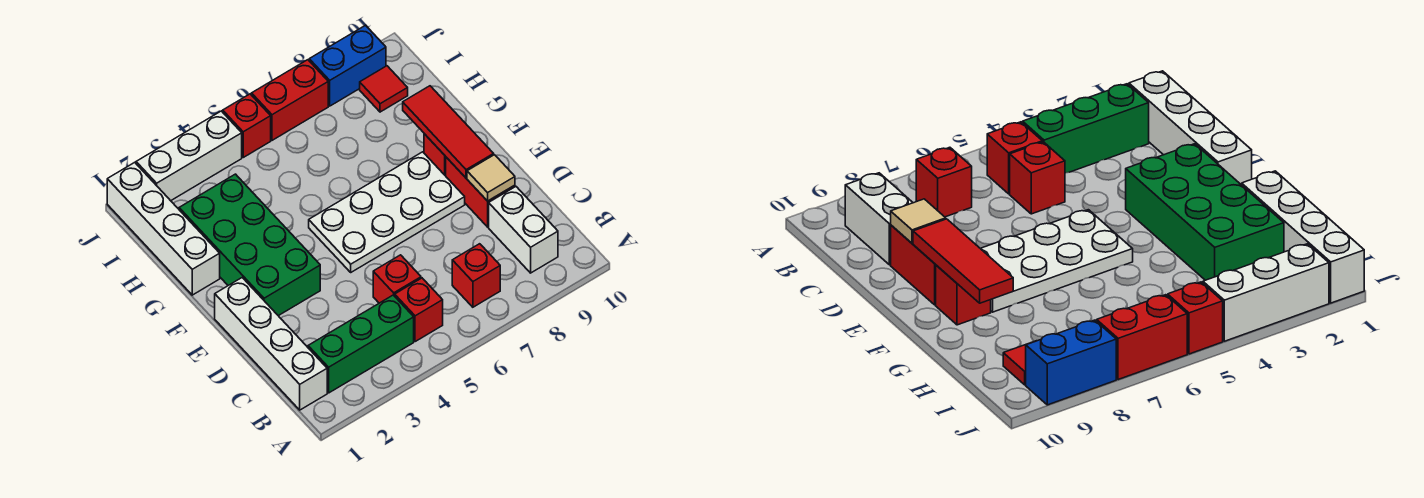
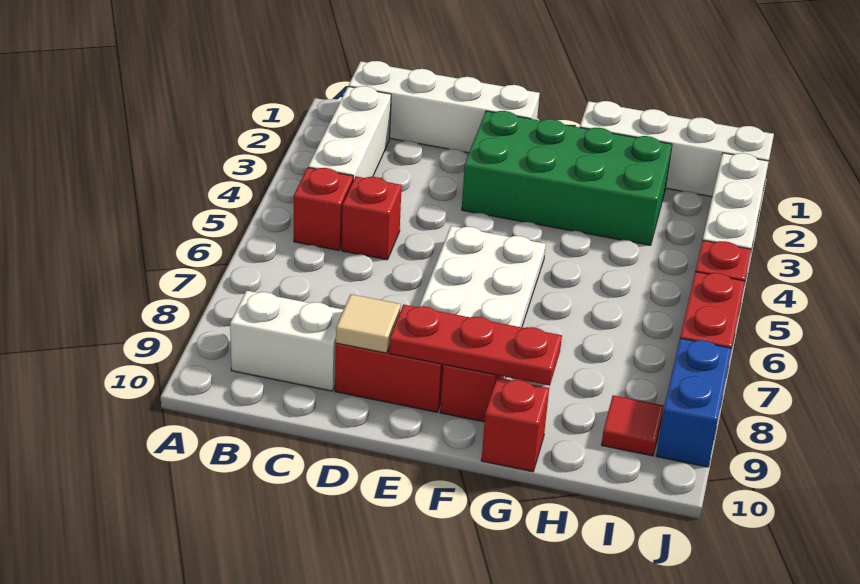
green 1x3 brick [308,295,414,393] -> white 1x3 brick [308,86,391,181]
red 1x1 brick [452,244,500,307] -> red 1x1 brick moved to [481,378,549,472]
red 1x3 tile [403,86,494,178] -> red 1x3 plate [389,305,562,386]

